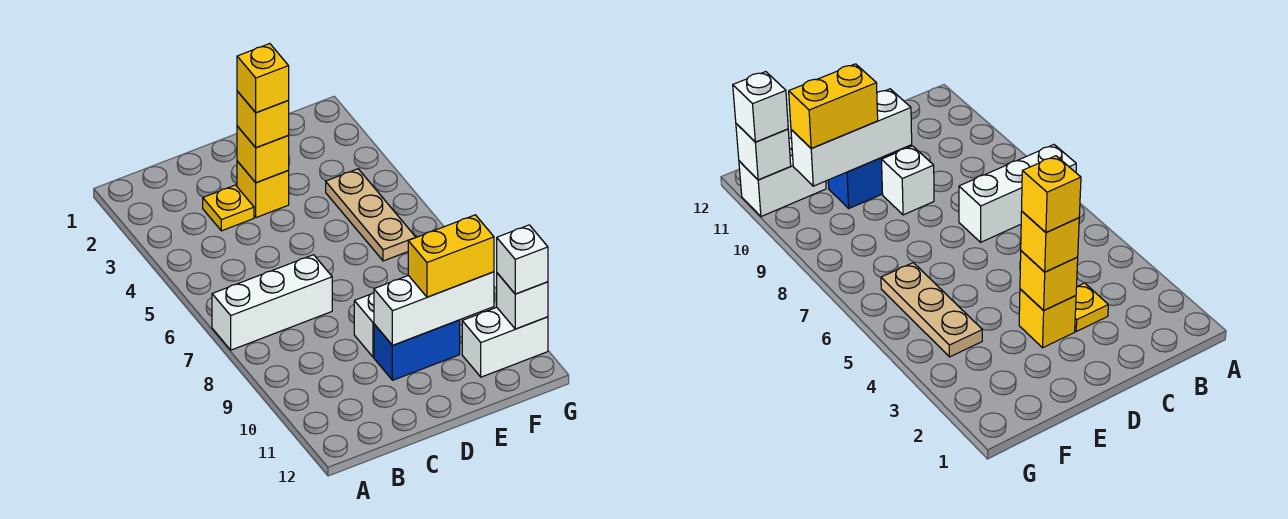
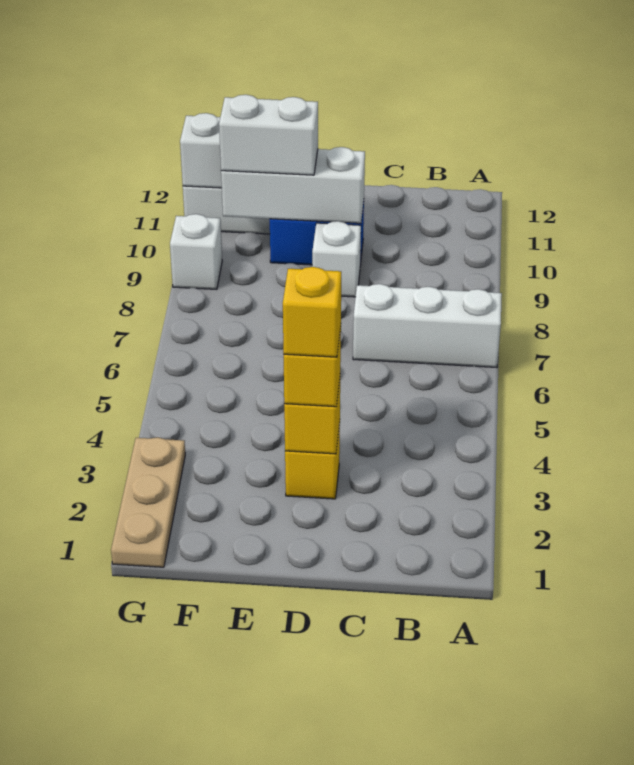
yellow 1x1 plate [203,185,254,231] -> none
yellow 1x2 brick [408,215,494,297] -> white 1x2 brick [219,95,318,175]
tan 1x3 plate [326,169,416,261] -> tan 1x3 plate moved to [111,437,185,567]
white 1x1 brick [497,225,548,294] -> white 1x1 brick moved to [170,214,222,289]

